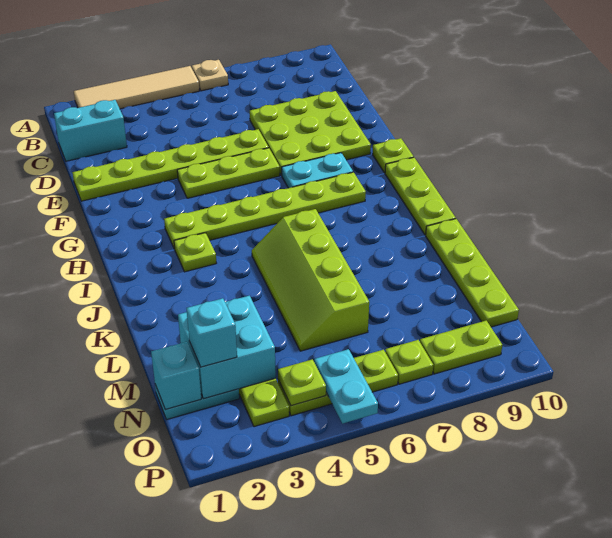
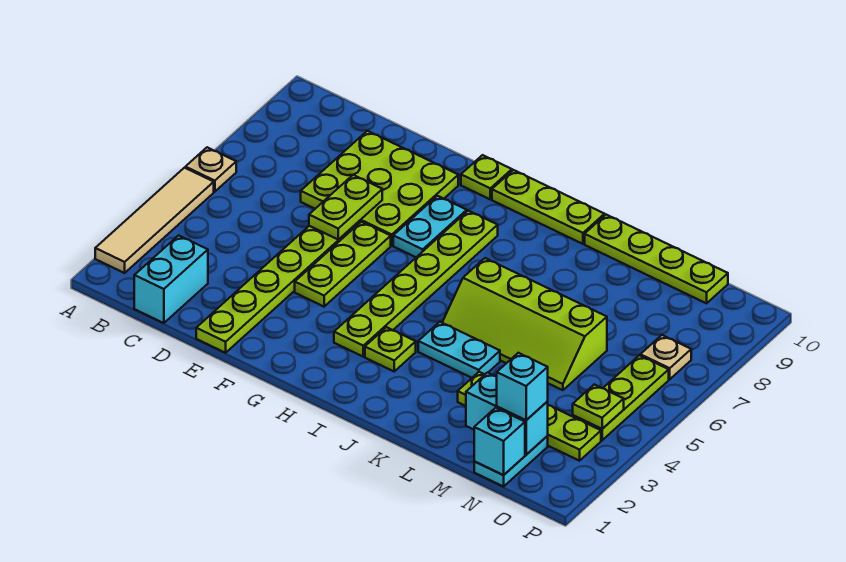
cyan 2x2 brick [178,296,276,399] -> cyan 1x2 brick [466,373,548,455]
cyan 1x2 plate [314,349,378,424] -> cyan 1x2 plate moved to [418,322,500,378]
lime 1x1 plate [385,340,433,384] -> tan 1x1 plate [640,335,691,379]
lime 1x2 plate [420,321,502,374] -> lime 1x2 plate moved to [309,175,382,240]

